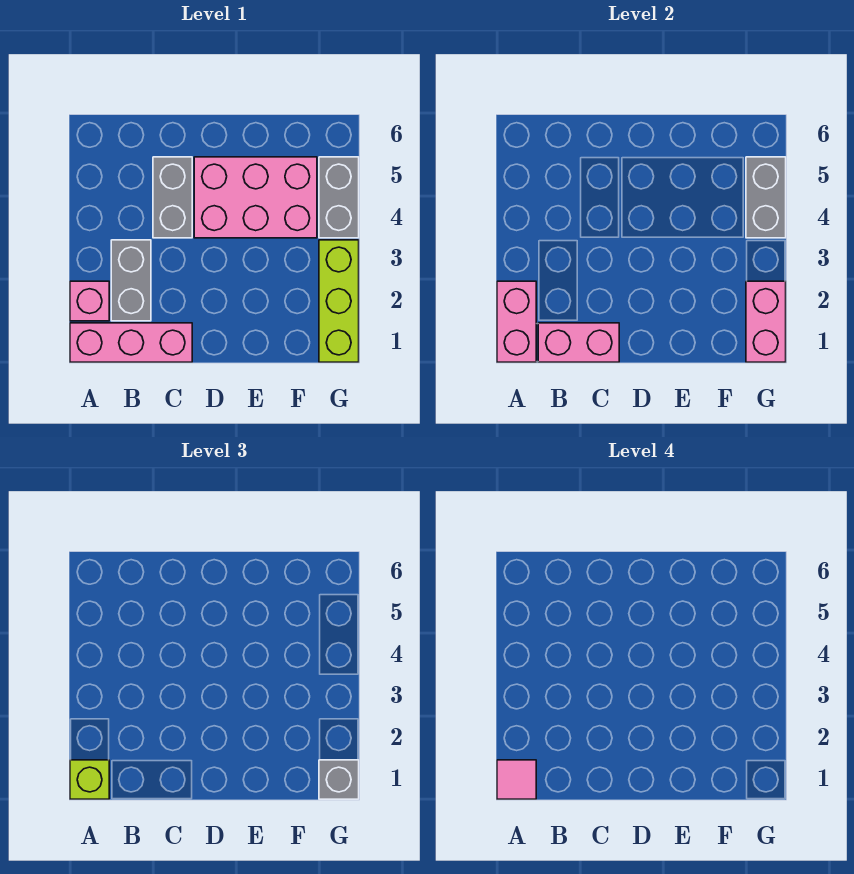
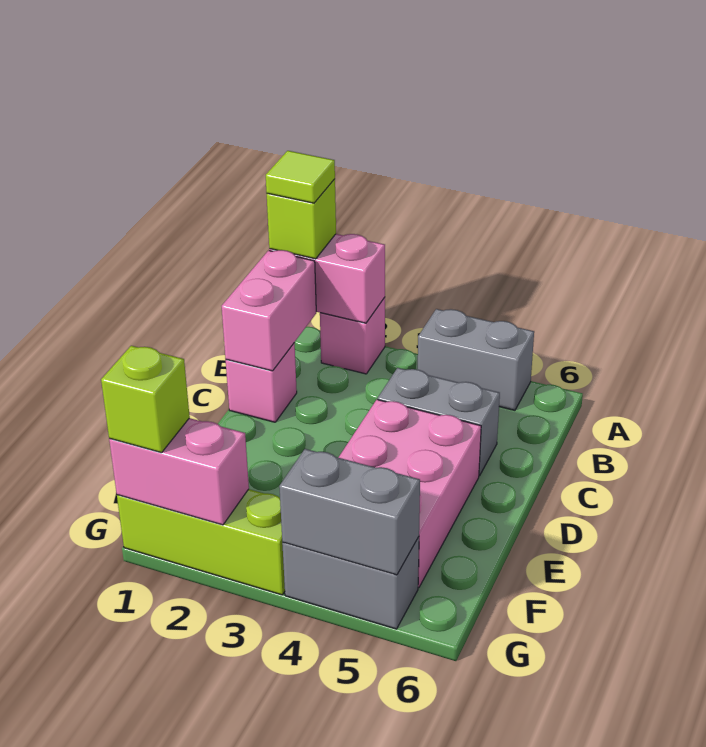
pink 1x3 brick [70,323,192,362] -> pink 1x1 brick [226,343,297,422]
pink 1x1 tile [497,760,536,799] -> lime 1x1 tile [266,151,335,203]
grey 1x2 brick [111,240,151,321] -> grey 1x2 brick moved to [418,309,534,410]
grey 1x1 brick [319,760,359,799] -> lime 1x1 brick [101,346,190,453]

